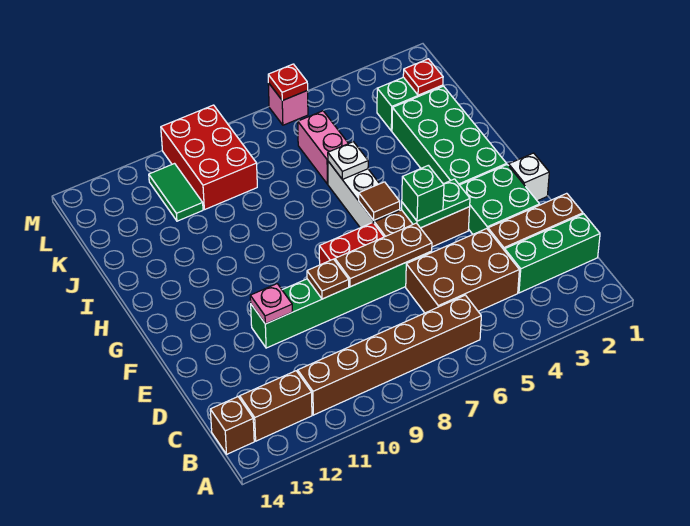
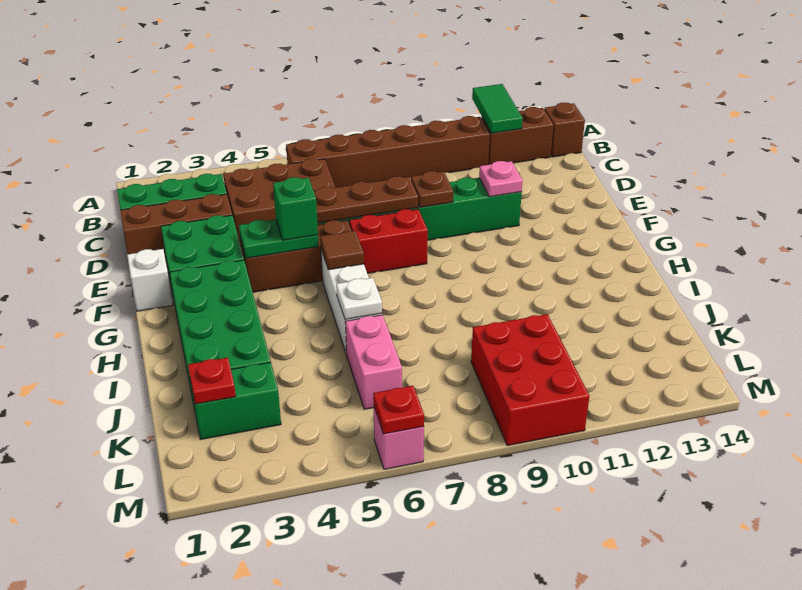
green 1x2 tile [149,164,203,221] -> green 1x2 tile moved to [472,84,523,133]

